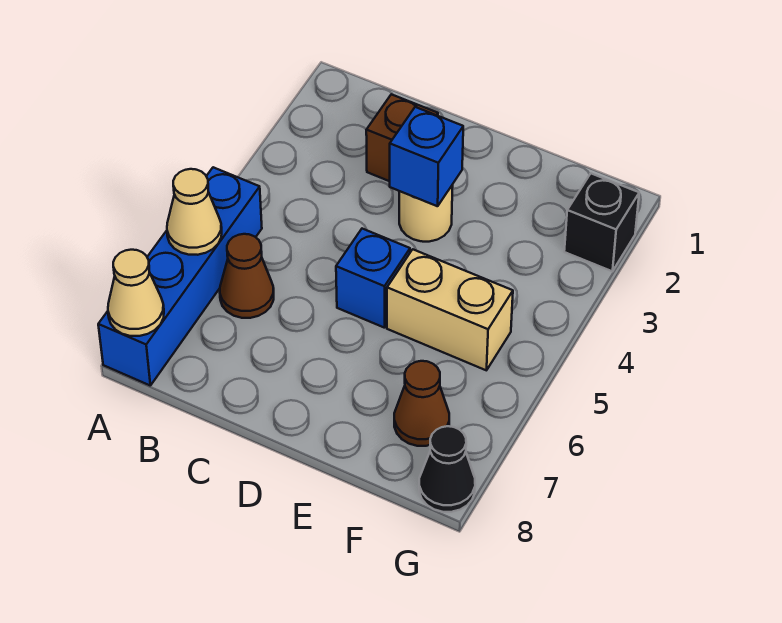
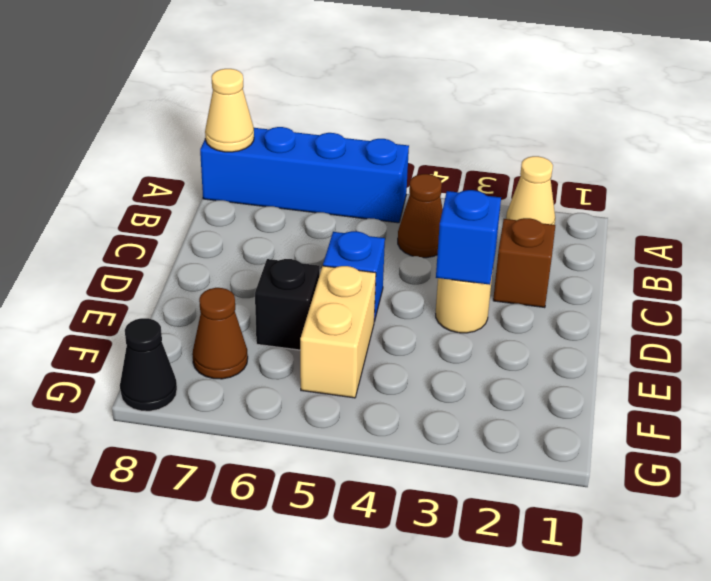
tan 1x1 cone [167,169,222,255] -> tan 1x1 cone moved to [506,156,555,225]
brown 1x1 cone [220,234,274,318] -> brown 1x1 cone moved to [398,174,443,258]
black 1x1 brick [564,174,639,271] -> black 1x1 brick moved to [255,259,320,350]

